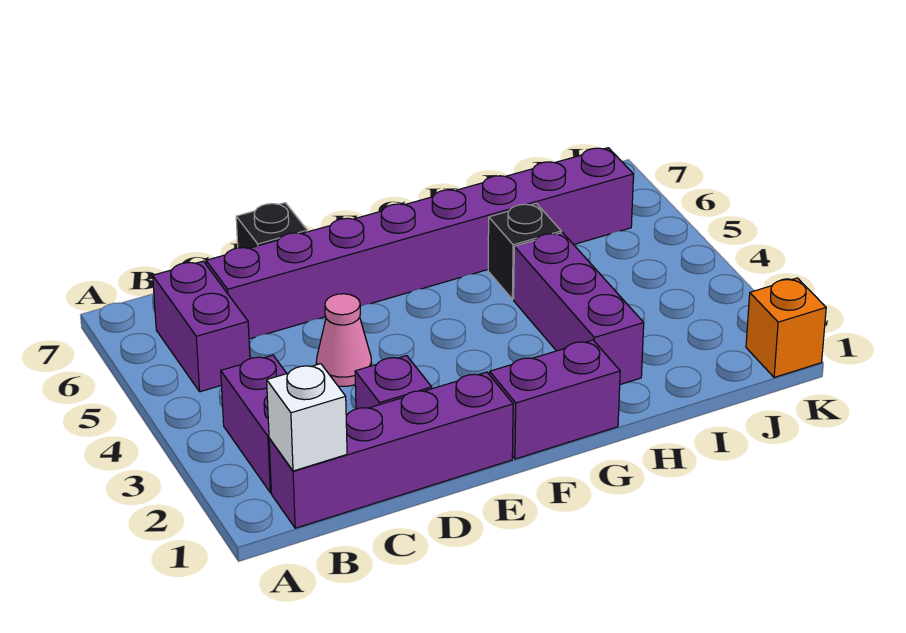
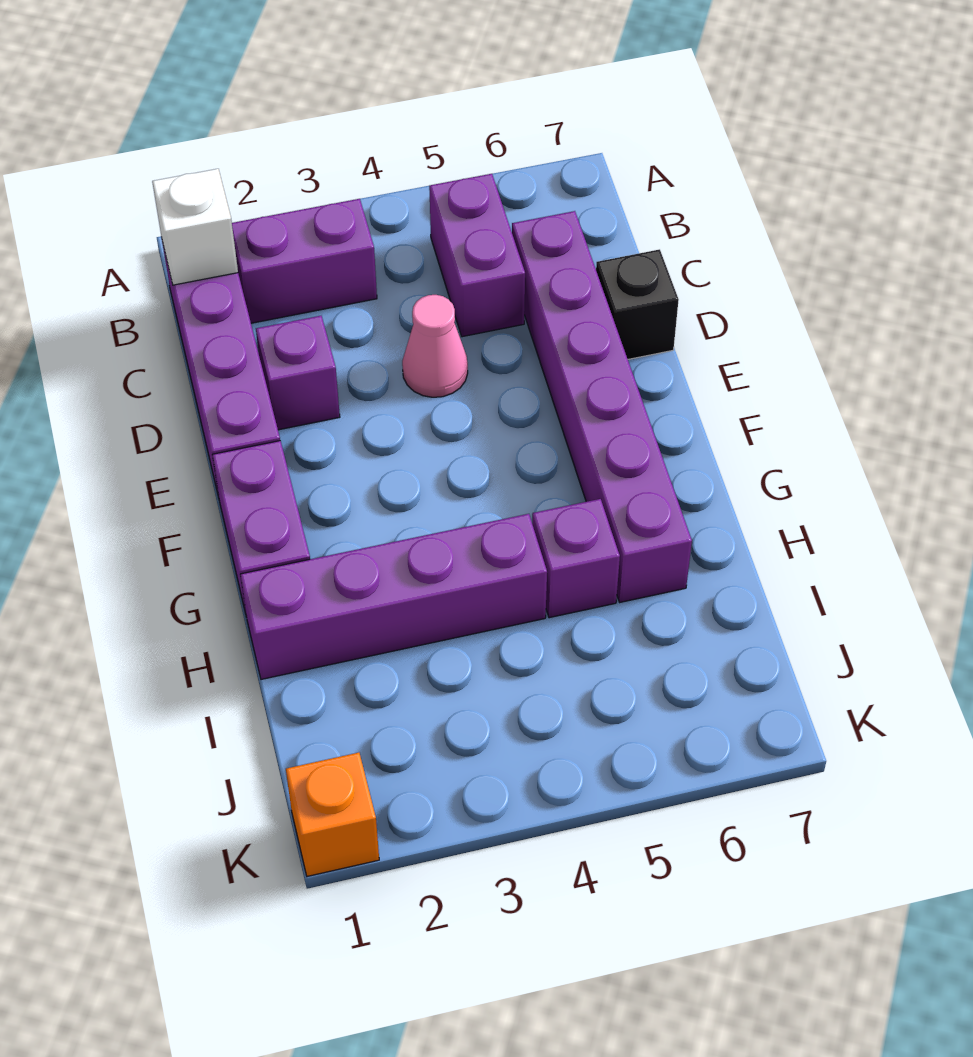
purple 1x2 brick [153,261,250,392] -> purple 1x2 brick turned to [429,174,525,337]
purple 1x8 brick [206,148,634,339] -> purple 1x6 brick [512,211,692,602]
purple 1x3 brick [514,233,644,384] -> purple 1x4 brick [240,514,547,679]
black 1x1 brick [488,204,561,299] -> purple 1x1 brick [532,499,620,618]

